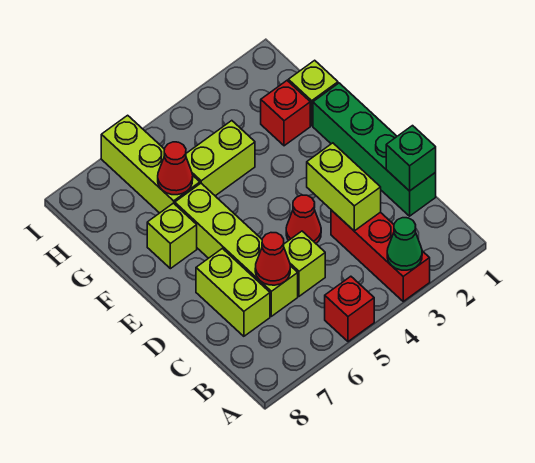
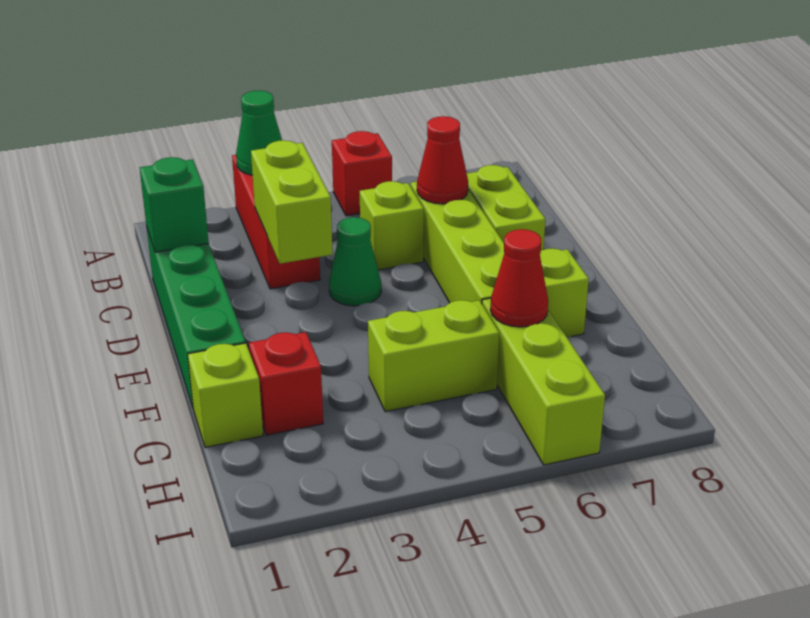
red 1x1 cone [286,195,321,243] -> green 1x1 cone [329,217,381,306]

